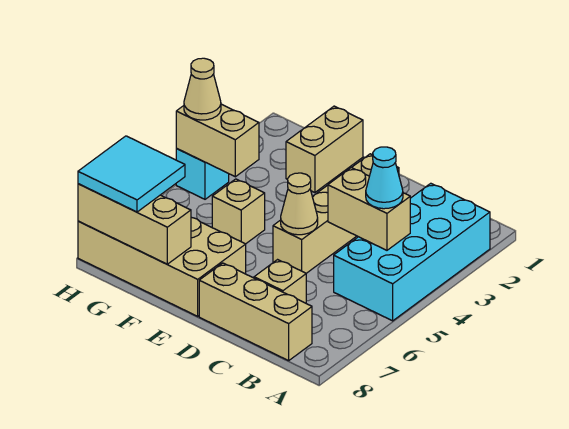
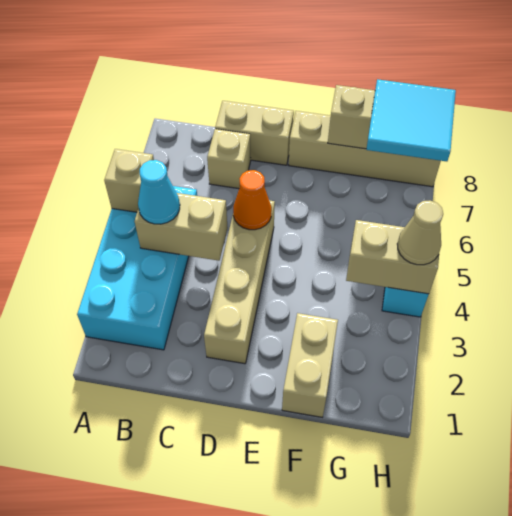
tan 1x3 brick [199,263,312,361] -> tan 1x2 brick [215,101,294,165]
tan 1x1 cone [281,173,318,235] -> orange 1x1 cone [233,170,272,230]
tan 2x4 brick [78,217,246,316] -> tan 1x4 brick [289,111,441,187]
tan 1x1 brick [212,179,265,244] -> tan 1x1 brick moved to [104,149,154,212]

